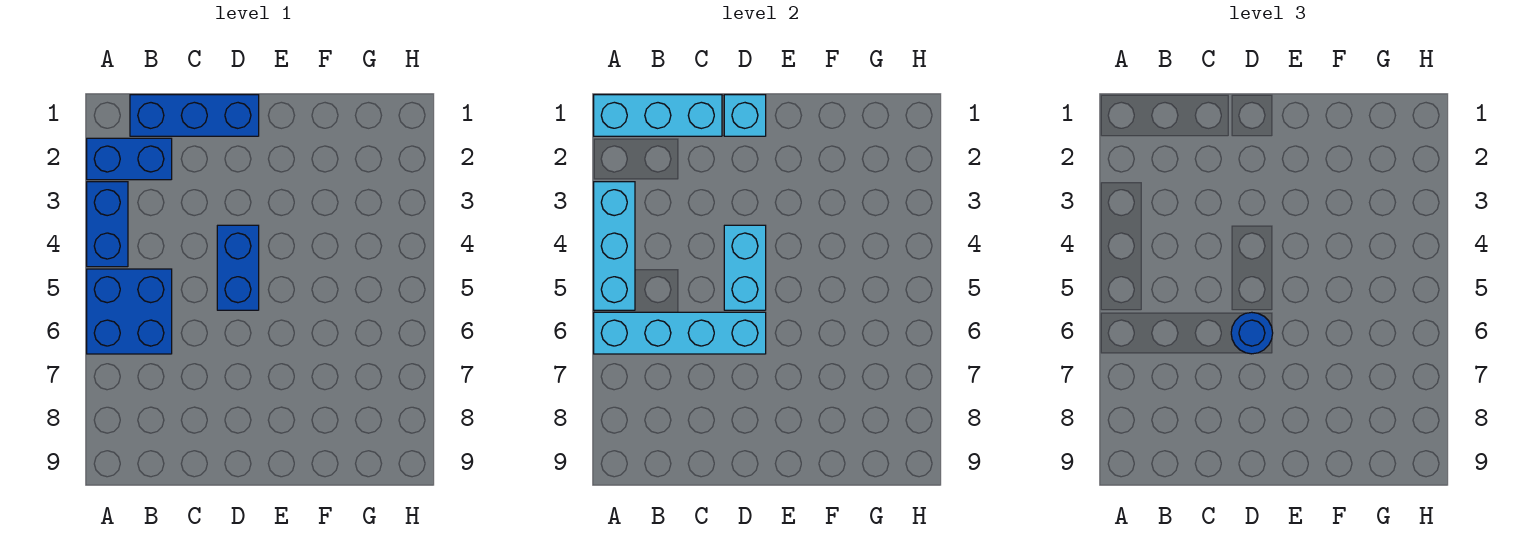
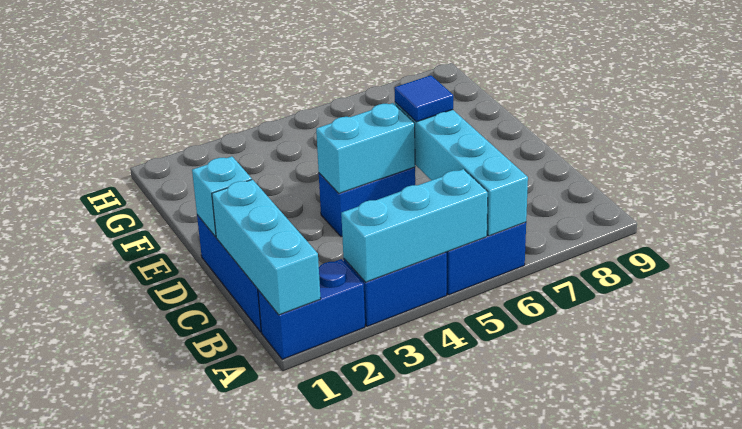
blue 1x2 brick [87,138,172,180] -> blue 1x2 brick turned to [258,259,365,359]
blue 1x1 round brick [1231,312,1273,354] -> blue 1x1 tile [395,75,453,122]

